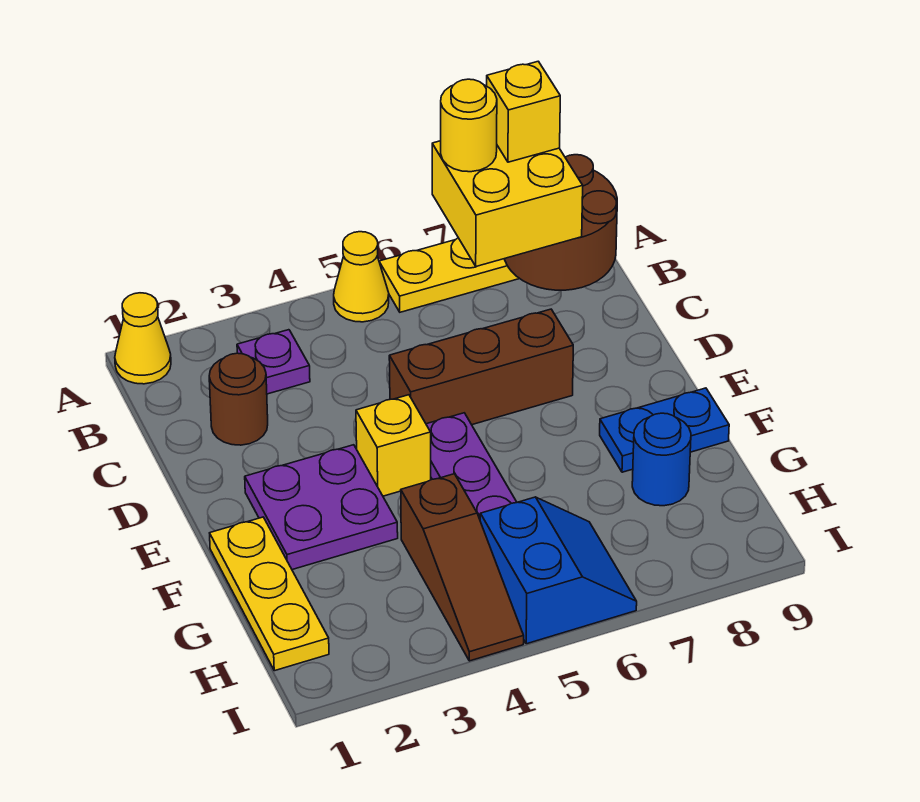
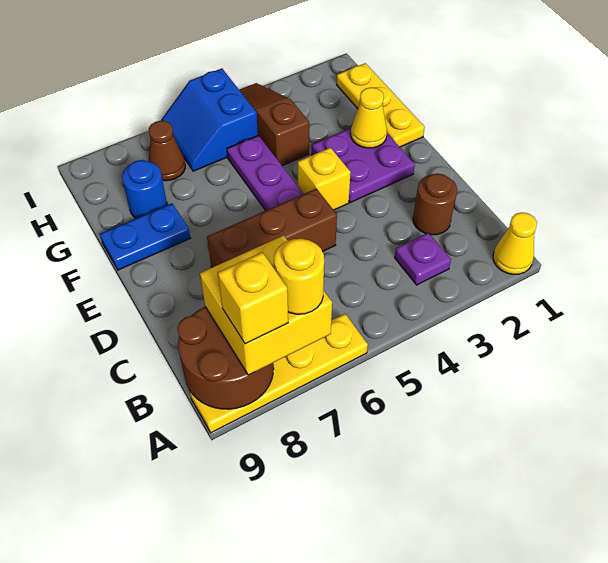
yellow 1x1 cone [334,232,389,322] -> yellow 1x1 cone moved to [351,87,387,148]
none -> brown 1x1 cone [149,121,185,181]

